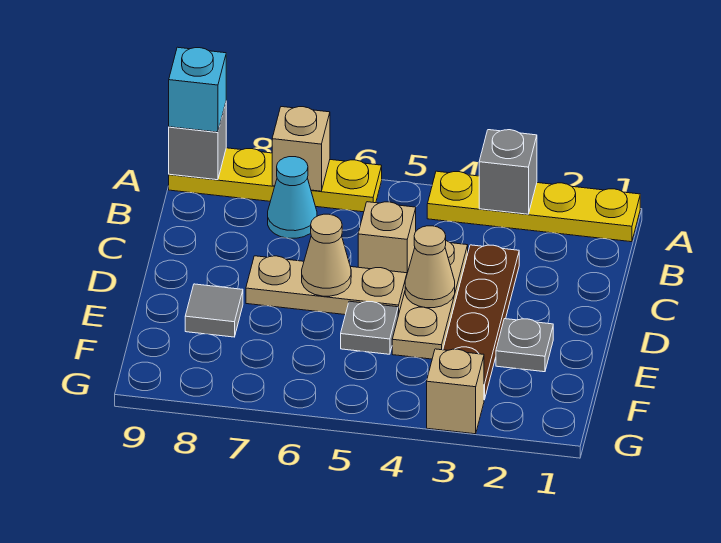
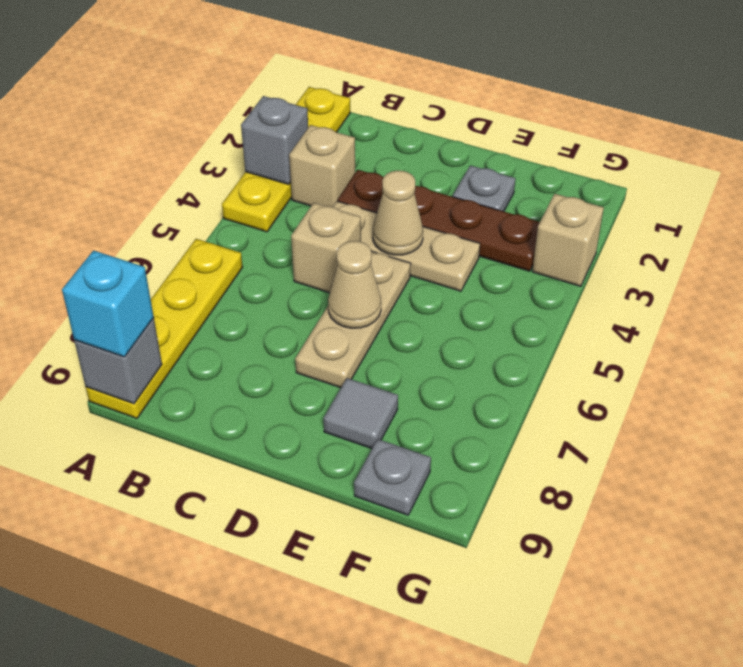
tan 1x1 brick [272,107,330,191] -> tan 1x1 brick moved to [289,125,355,207]
cyan 1x1 cone [268,157,317,238] -> none
grey 1x1 plate [341,301,398,354] -> grey 1x1 plate moved to [354,439,431,515]

